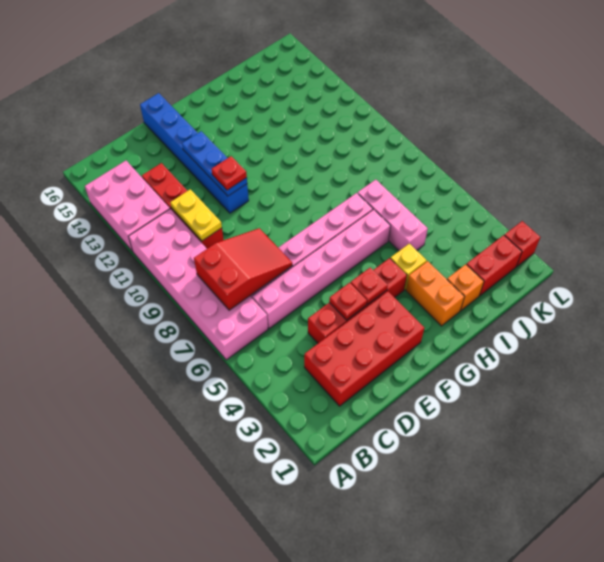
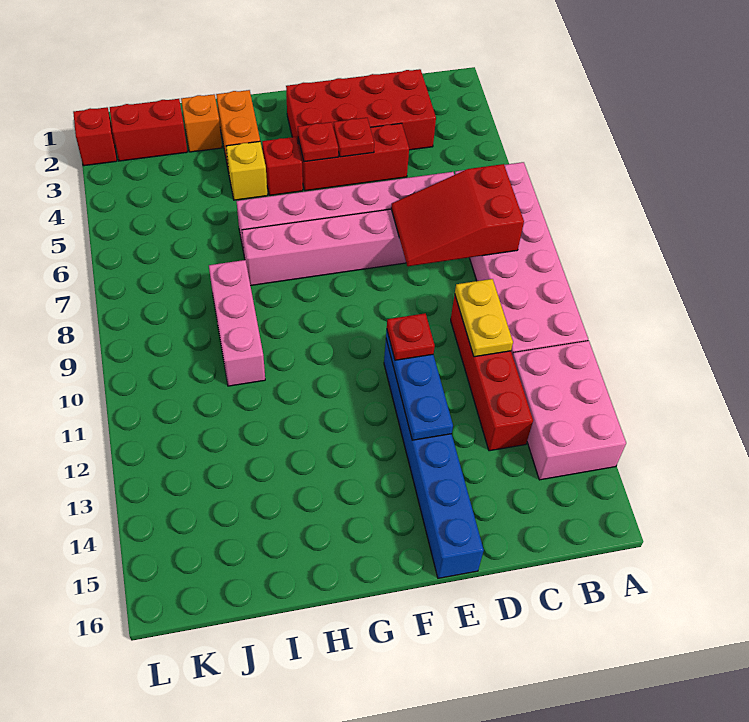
pink 1x3 brick [357,180,428,251] -> pink 1x3 brick moved to [209,260,265,386]

